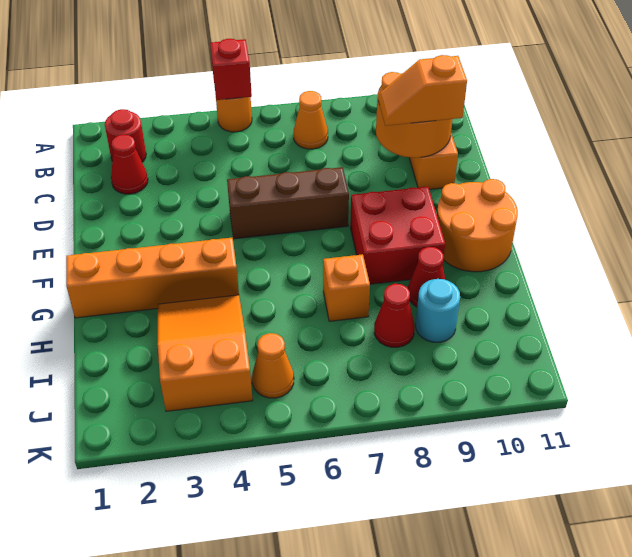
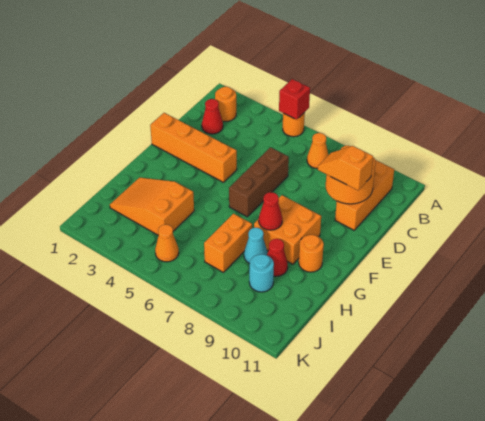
red 1x1 round brick [105,109,146,162] -> orange 1x1 round brick [215,87,236,122]
brown 1x3 brick [227,167,349,239] -> brown 1x3 brick turned to [229,147,289,217]
red 2x2 brick [350,187,445,284] -> orange 2x2 brick [254,195,321,264]
orange 2x2 round brick [437,179,518,272] -> orange 1x1 round brick [299,235,324,272]
orange 1x4 brick [66,238,239,318] -> orange 1x4 brick moved to [150,113,237,182]
orange 2x3 slope [158,295,253,411] -> orange 2x3 slope turned to [110,177,194,236]
orange 1x1 brick [323,254,370,321] -> orange 1x2 brick [204,214,252,272]
none -> cyan 1x1 cone [244,228,268,264]
red 1x1 cone [374,284,415,347] -> red 1x1 cone moved to [259,192,282,230]

